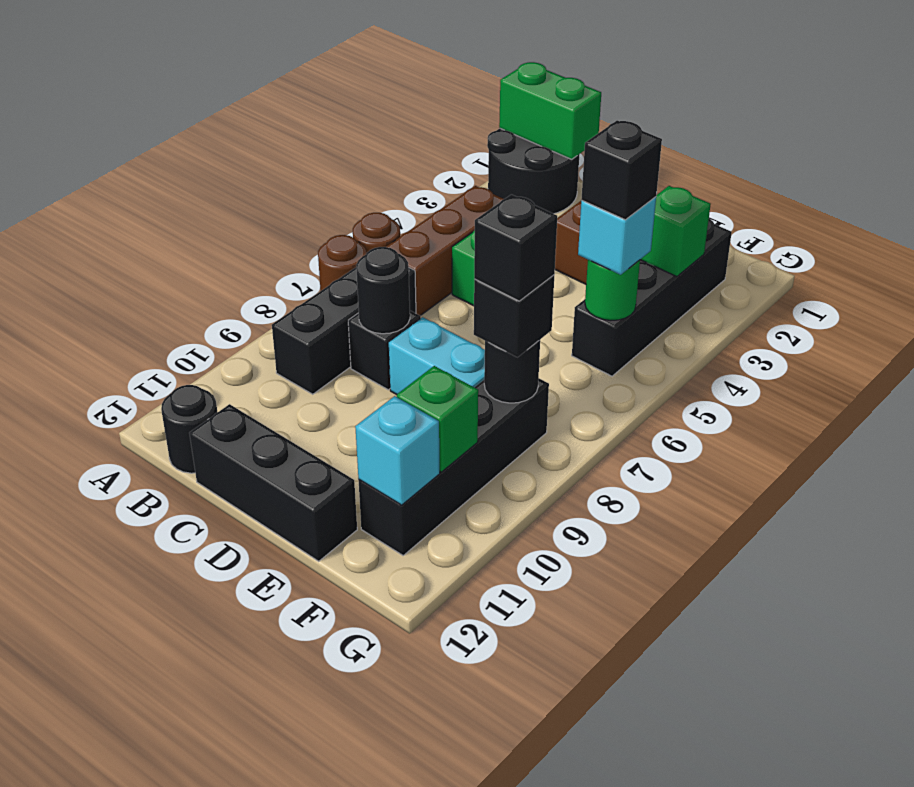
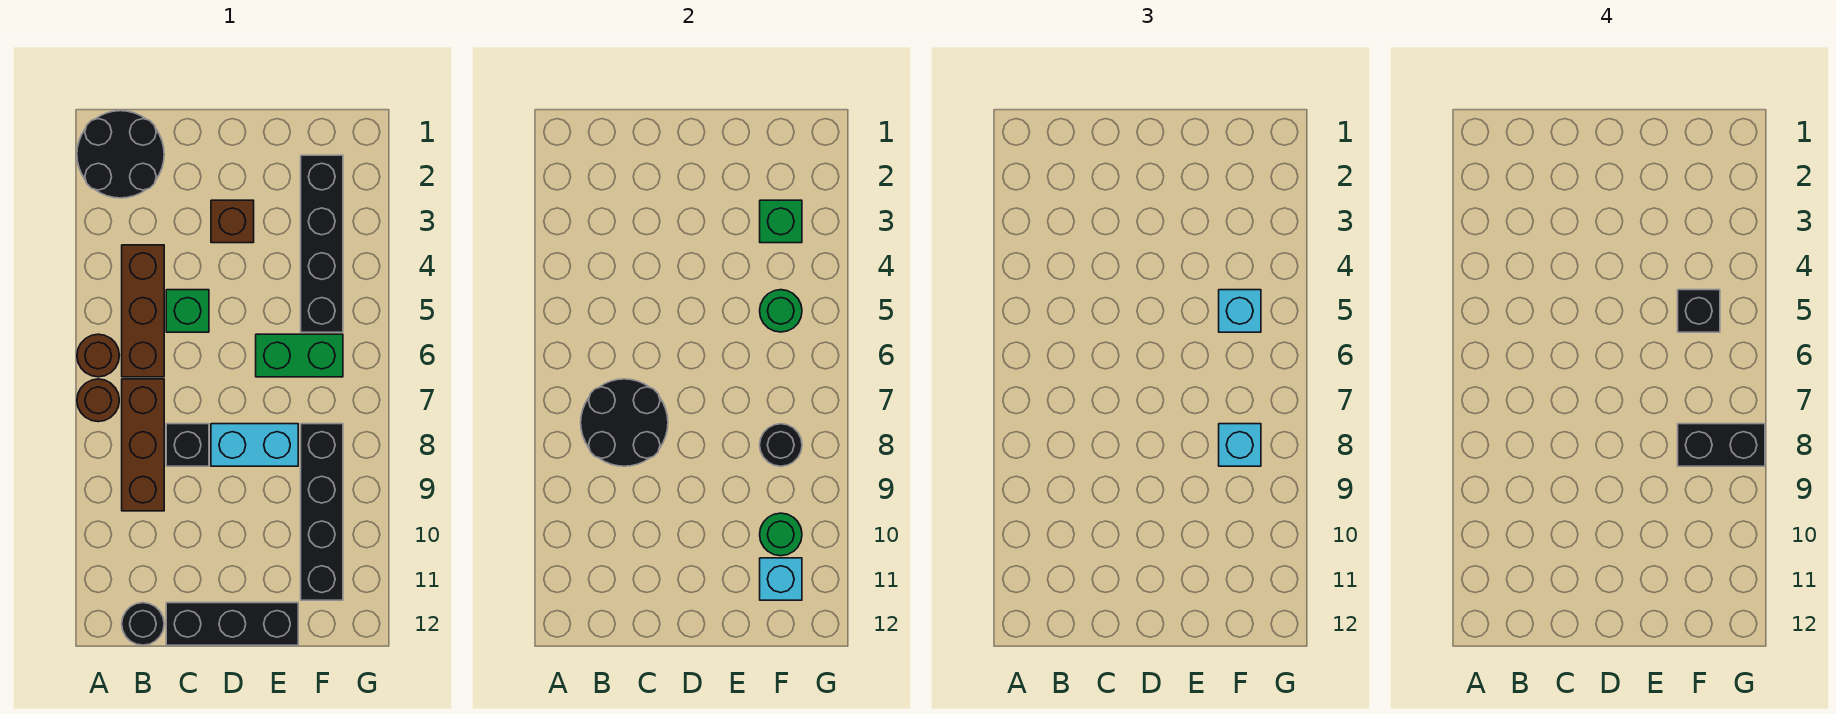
green 1x2 brick [499,62,601,159] -> green 1x2 brick moved to [256,334,343,377]
black 1x3 brick [272,267,416,394] -> brown 1x3 brick [122,379,164,511]
black 1x1 round brick [356,247,410,334] -> black 2x2 round brick [581,379,668,466]
black 1x1 brick [474,275,554,357] -> cyan 1x1 brick [1219,424,1261,466]
black 1x1 brick [474,195,557,301] -> black 1x2 brick [1678,424,1765,466]
green 1x1 brick [397,366,478,472] -> green 1x1 round brick [760,513,802,556]

